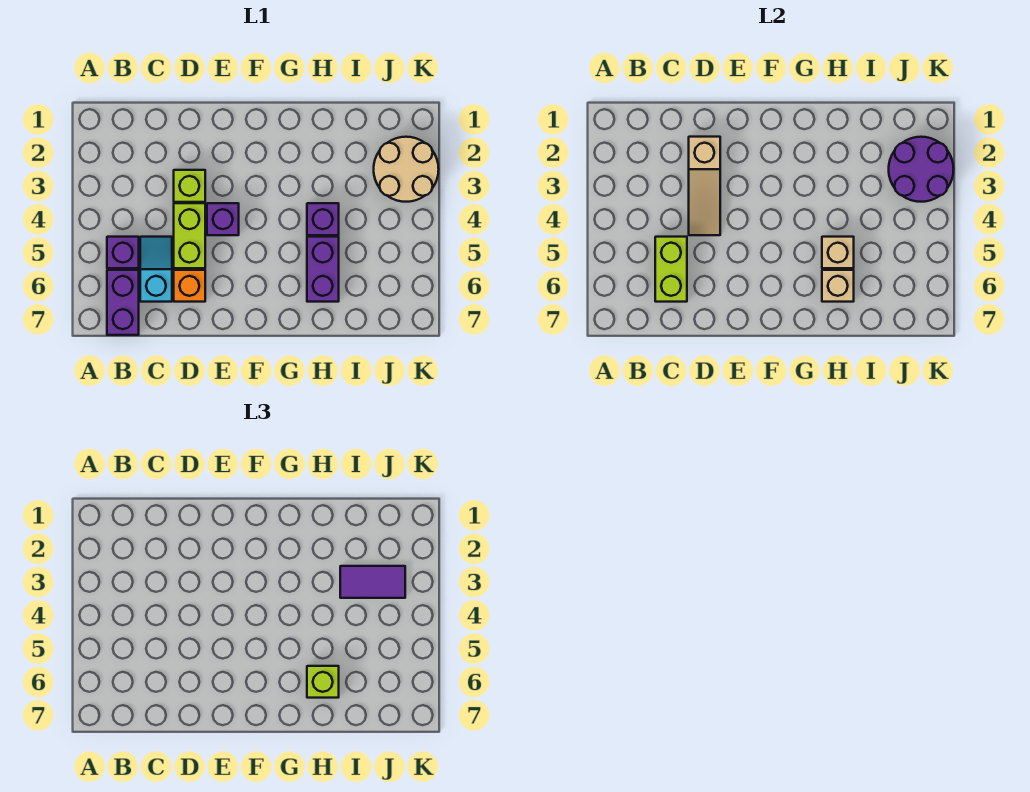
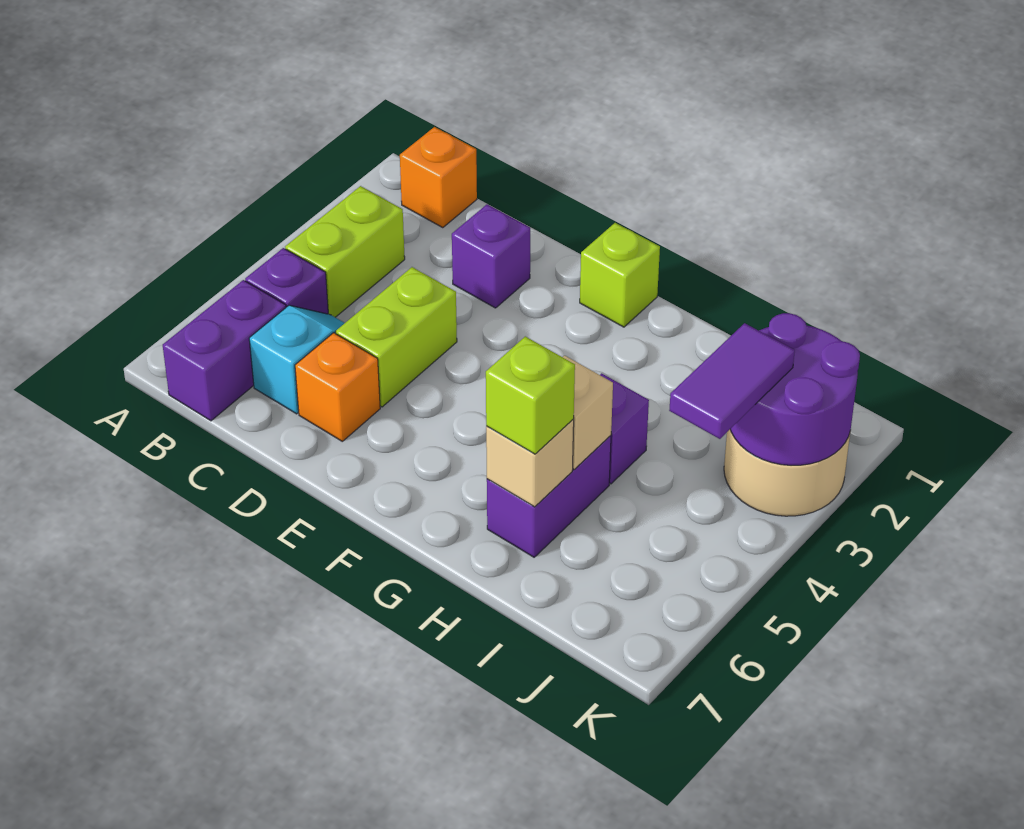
none -> orange 1x1 brick [400,127,477,228]
lime 1x2 brick [655,237,687,302] -> lime 1x2 brick moved to [285,186,405,317]
tan 1x3 slope [689,137,720,235] -> none
lime 1x1 brick [174,170,205,202] -> lime 1x1 brick moved to [580,223,660,327]
purple 1x1 brick [207,203,239,235] -> purple 1x1 brick moved to [452,204,530,308]
purple 1x2 tile [340,566,405,598] -> purple 1x2 tile turned to [669,323,795,439]

